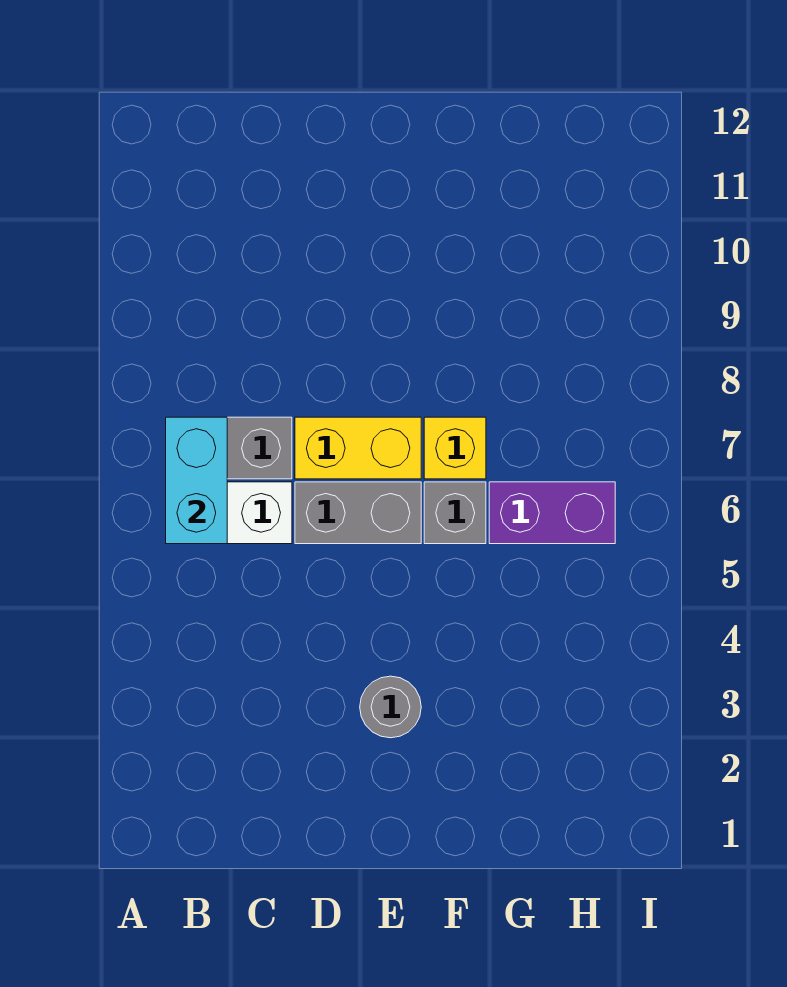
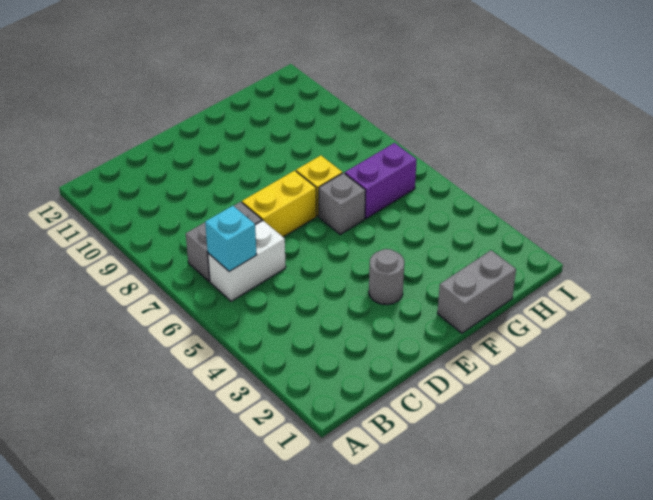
cyan 1x2 brick [166,417,227,544] -> cyan 1x1 brick [205,206,257,272]
grey 1x2 brick [295,482,421,544] -> grey 1x2 brick moved to [438,250,516,333]

